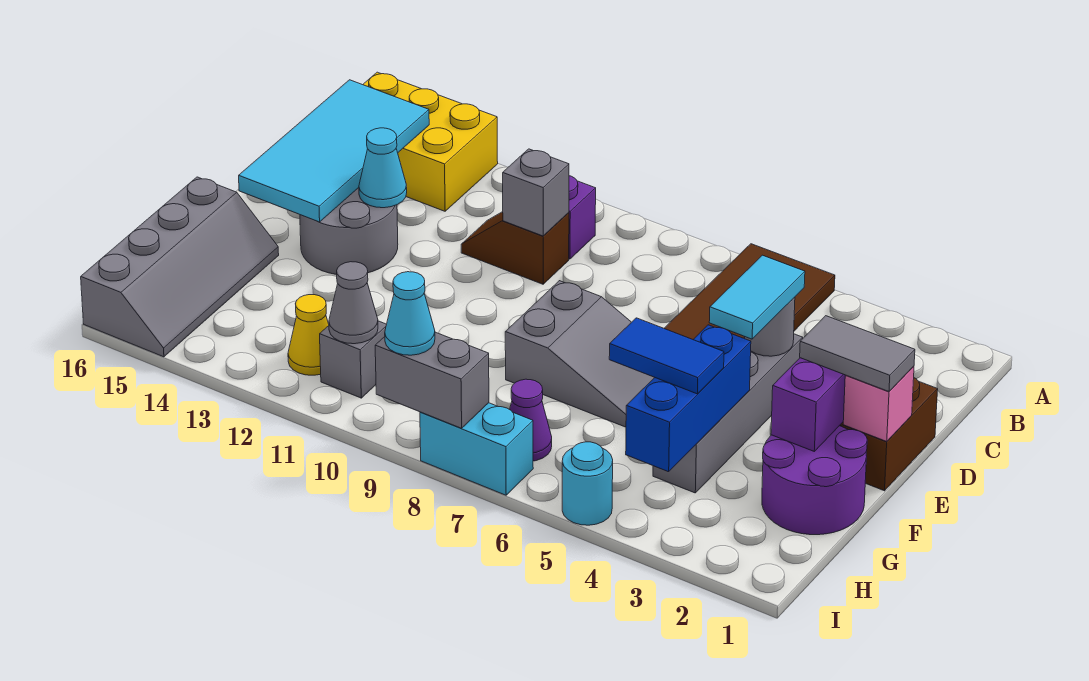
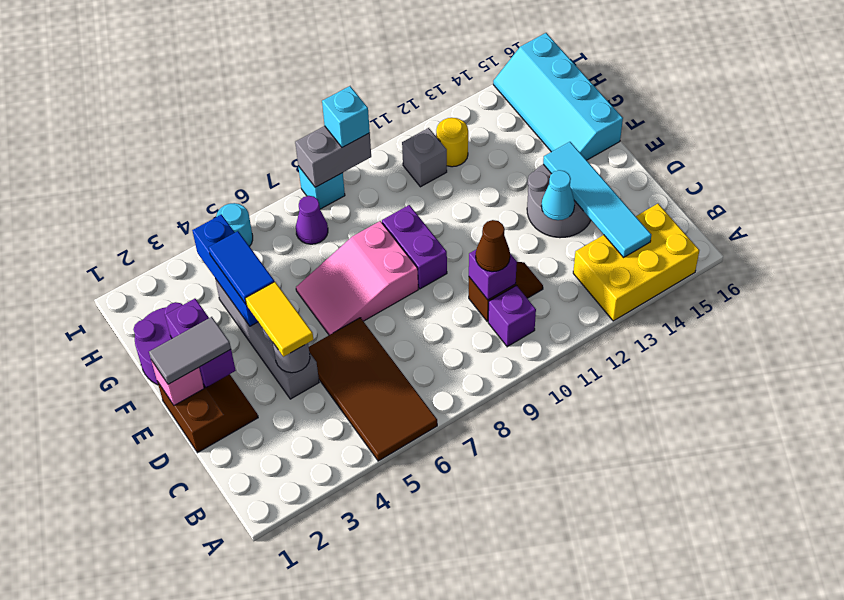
cyan 2x4 tile [239,80,429,222] -> cyan 1x4 tile [543,142,651,257]
grey 1x1 brick [503,149,569,236] -> purple 1x1 brick [469,250,517,300]
none -> brown 1x1 cone [476,220,510,272]
cyan 1x2 tile [709,255,805,339] -> yellow 1x2 tile [245,282,314,357]
grey 2x3 slope [505,281,655,427] -> pink 2x3 slope [296,221,418,335]
none -> purple 1x2 brick [382,205,447,289]
grey 2x4 slope [81,177,279,357] -> cyan 2x4 slope [493,33,623,160]
blue 1x2 tile [609,318,724,394] -> blue 1x2 tile turned to [209,231,274,304]
grey 1x1 cone [329,262,378,344] -> none
yellow 1x1 cone [288,295,329,375] -> yellow 1x1 round brick [436,118,468,167]
cyan 1x2 brick [420,403,533,495] -> cyan 1x1 brick [298,166,345,209]
cyan 1x1 cone [385,272,435,355] -> cyan 1x1 brick [322,86,370,148]

